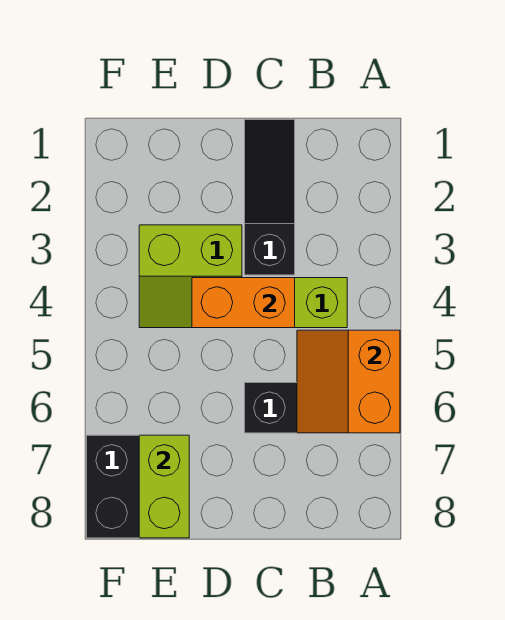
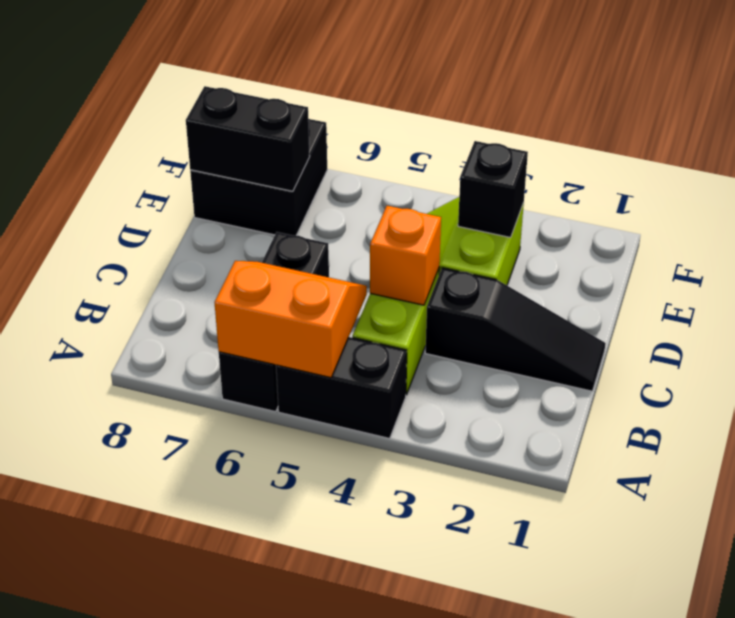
none -> black 1x2 brick [276,337,407,438]
orange 1x2 brick [192,278,295,328] -> orange 1x1 brick [370,206,441,305]
none -> black 1x1 brick [458,141,528,237]
lime 1x2 brick [139,435,189,538] -> black 1x2 brick [186,86,310,191]

